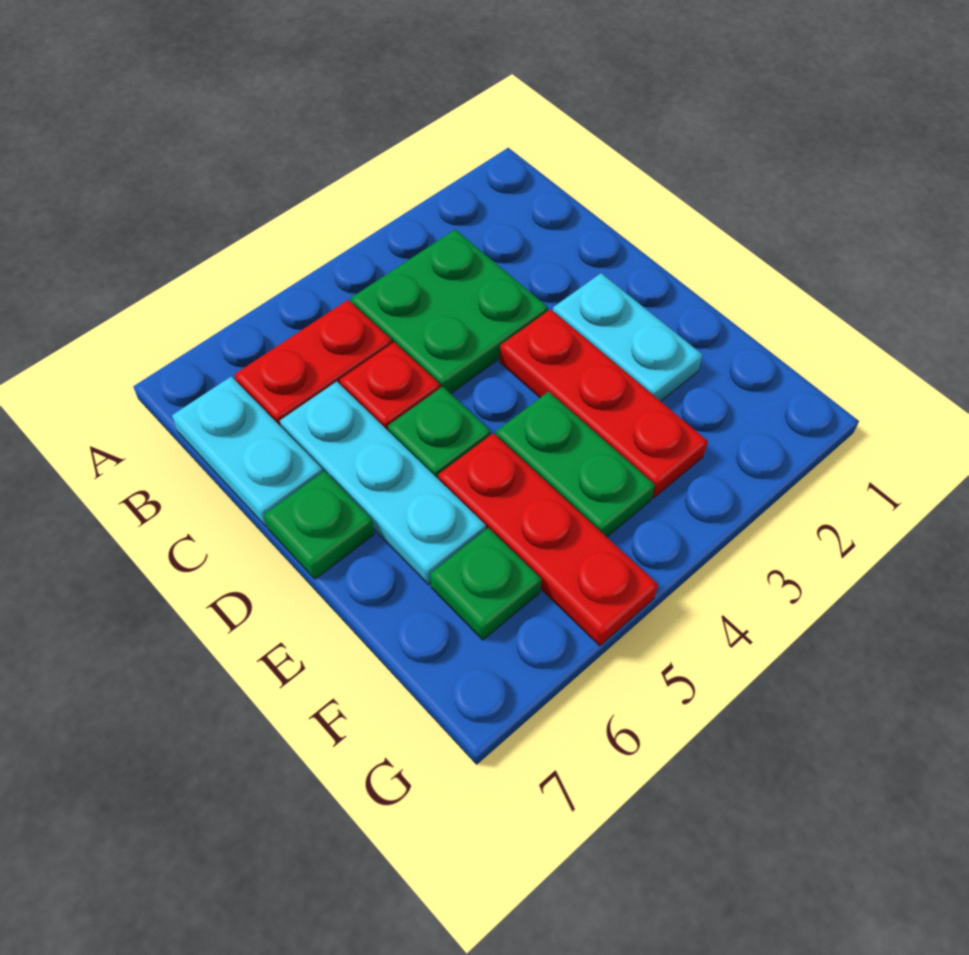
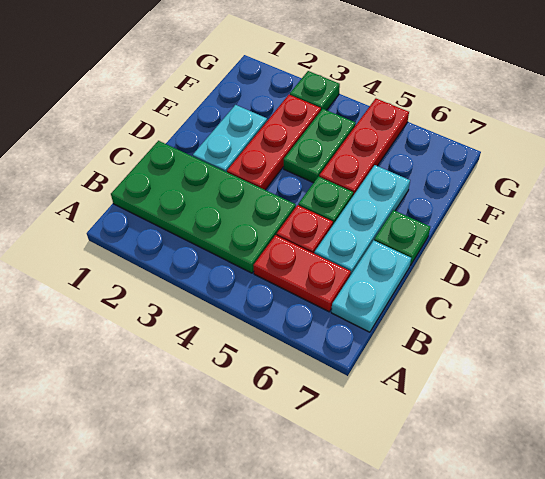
green 2x2 plate [351,229,548,394] -> green 2x4 plate [111,141,296,273]
green 1x1 plate [430,528,541,640] -> green 1x1 plate moved to [290,71,340,110]

